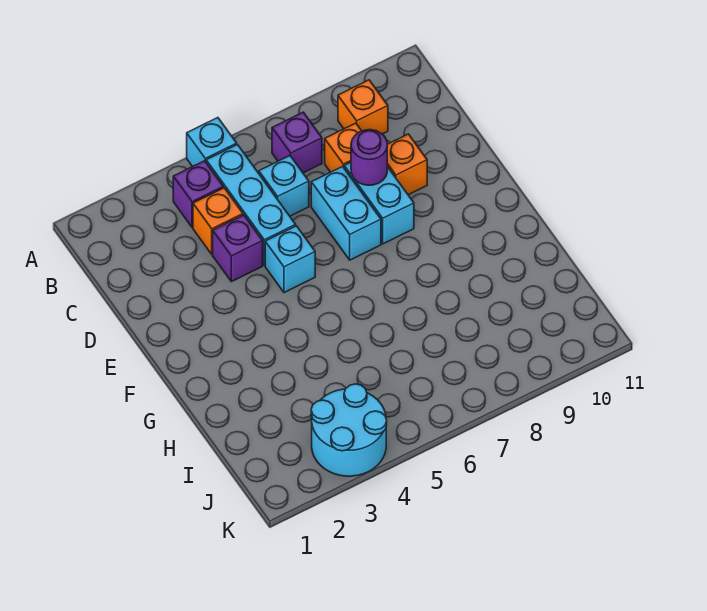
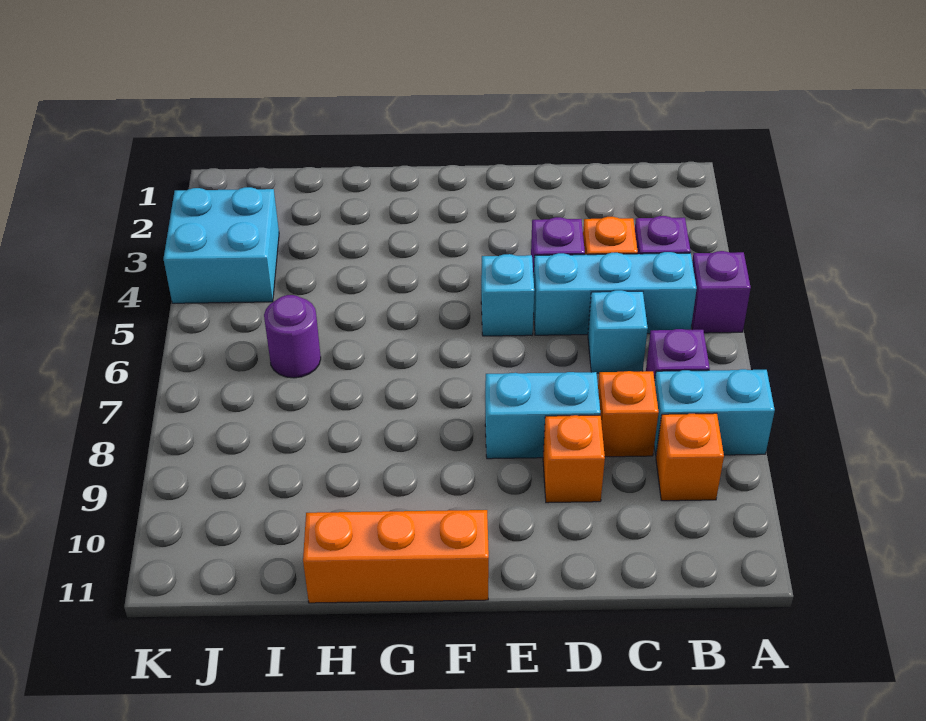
cyan 1x1 brick [187,118,237,166] -> purple 1x1 brick [692,251,751,333]
cyan 1x2 brick [311,166,381,260] -> cyan 1x2 brick moved to [654,369,775,455]
purple 1x1 round brick [351,130,387,185] -> purple 1x1 round brick moved to [264,295,321,378]
none -> orange 1x3 brick [303,510,489,603]
cyan 2x2 round brick [311,384,387,476] -> cyan 2x2 brick [164,187,279,303]

